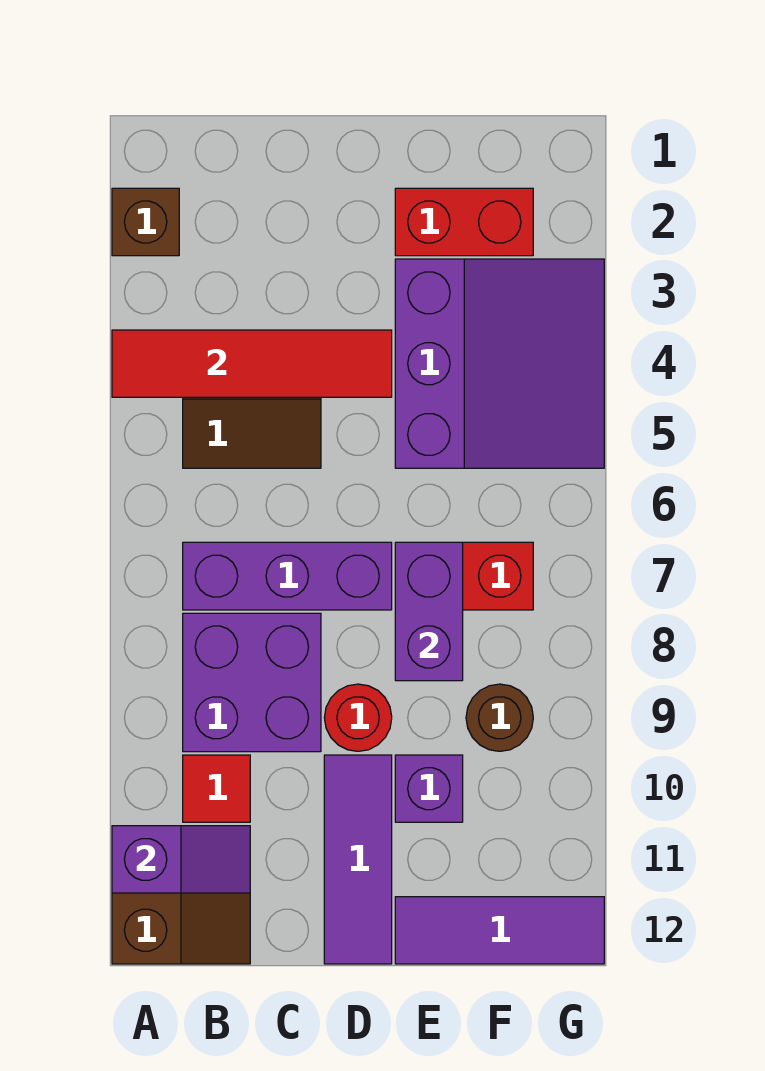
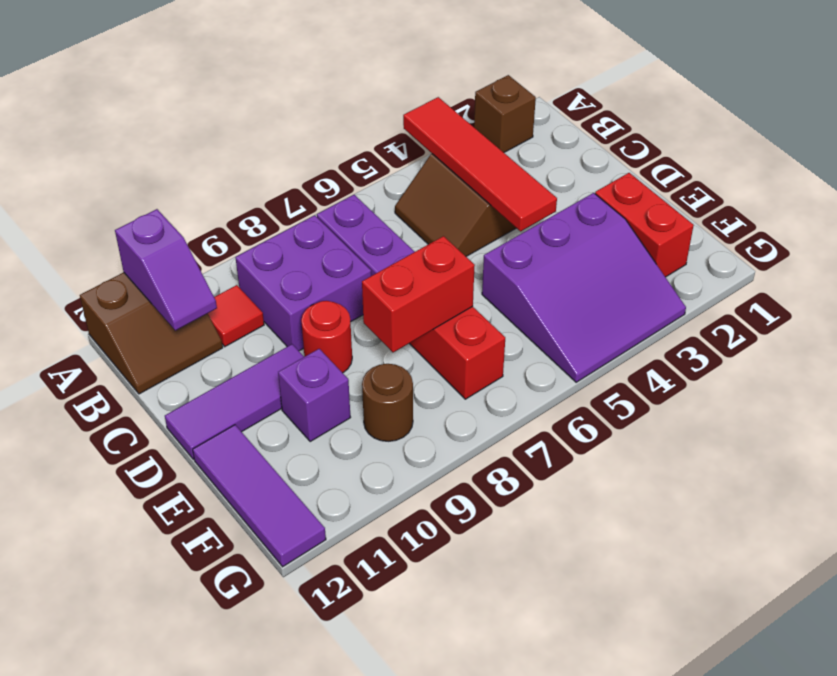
purple 1x2 brick [395,542,463,681] -> red 1x2 brick [362,236,475,352]

